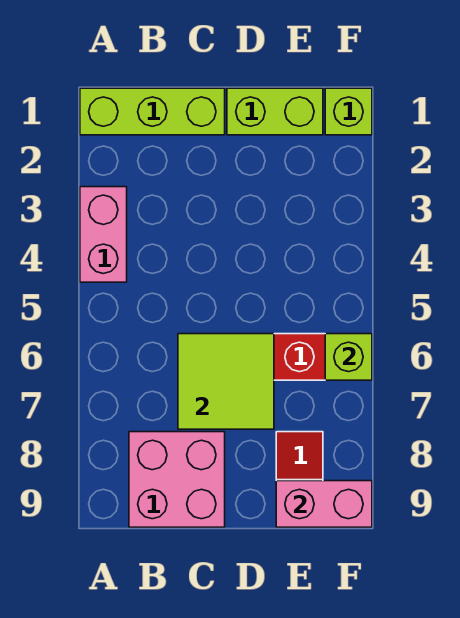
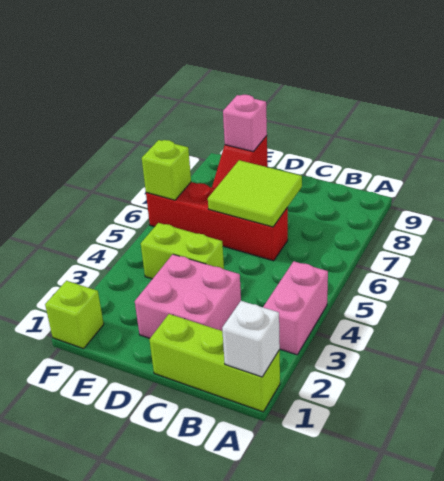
none -> white 1x1 brick [222,301,280,377]
pink 2x2 brick [129,432,225,527] -> pink 2x2 brick moved to [135,254,241,338]
lime 1x2 brick [227,88,323,135] -> lime 1x2 brick moved to [141,223,224,279]
pink 1x2 brick [276,481,372,527] -> pink 1x1 brick [223,95,267,152]

